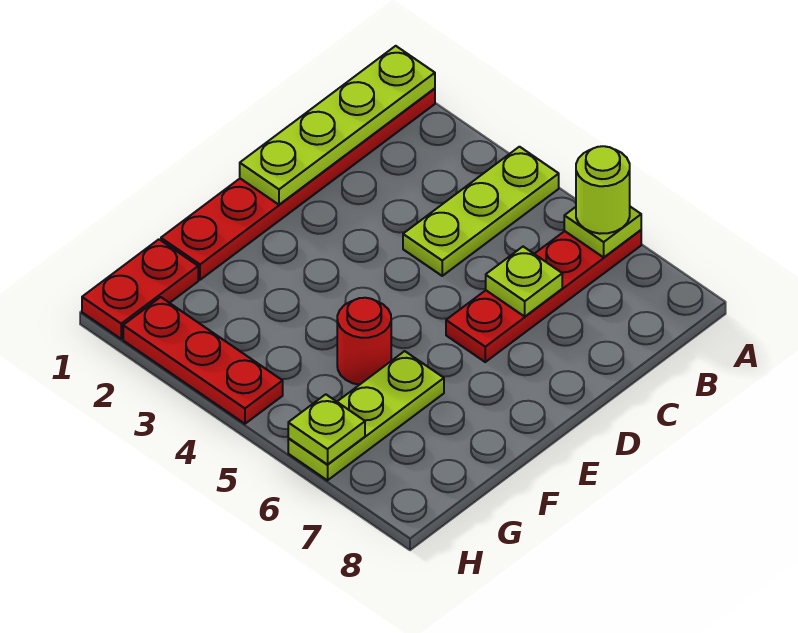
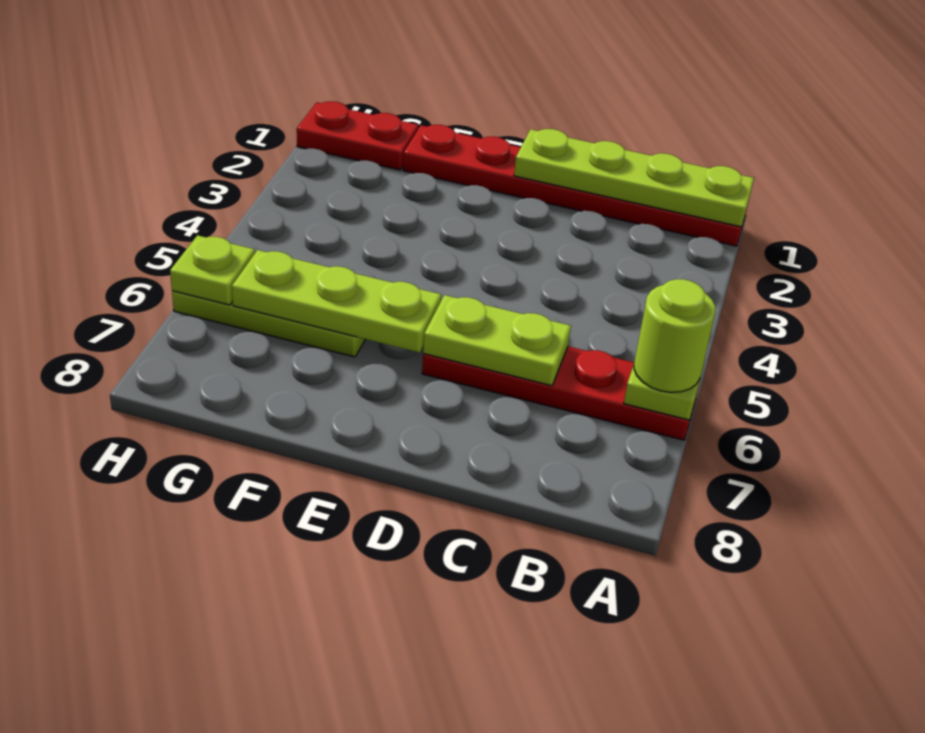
lime 1x3 plate [403,147,559,276] -> lime 1x3 plate moved to [232,250,441,353]
lime 1x1 plate [486,247,562,316] -> lime 1x2 plate [423,295,571,386]
red 1x1 round brick [337,298,391,385] -> none
red 1x3 plate [123,297,283,424] -> none

